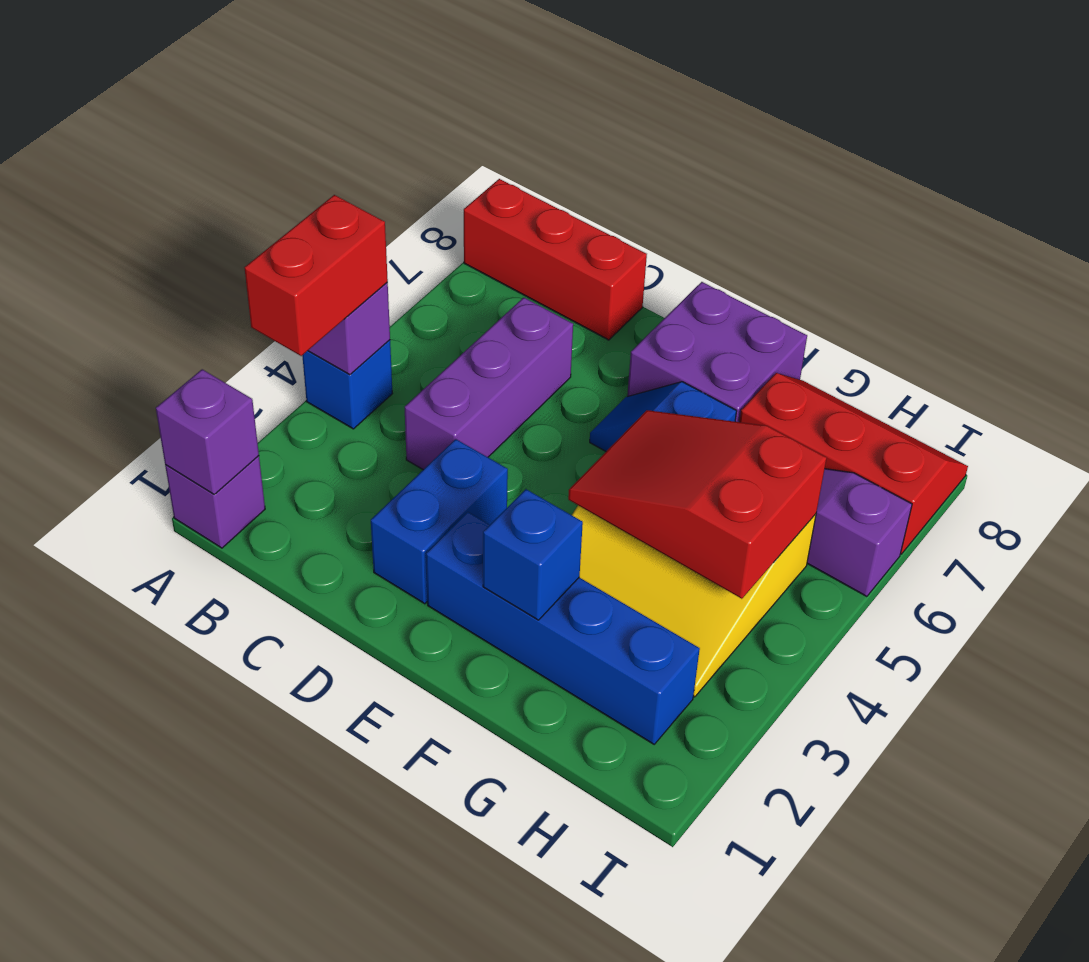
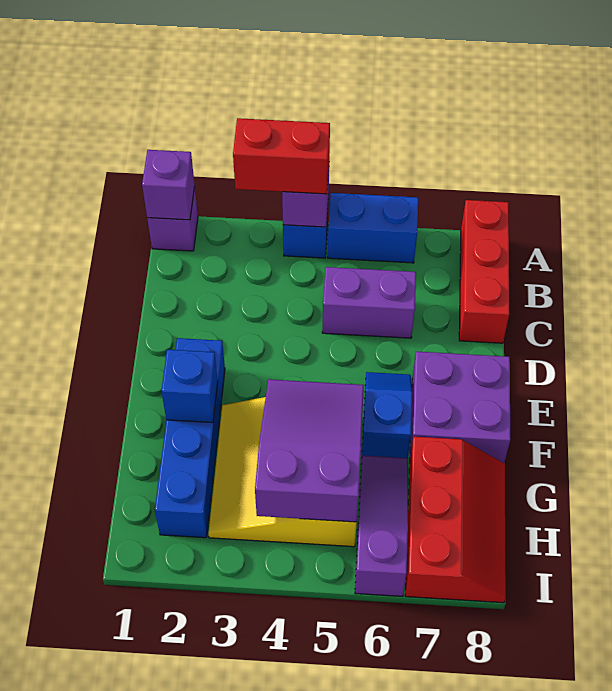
purple 1x3 brick [405,298,573,470] -> purple 1x2 brick [322,267,416,338]
blue 1x2 brick [371,439,508,604] -> blue 1x2 brick moved to [328,193,418,263]
red 2x3 slope [568,410,827,599] -> purple 2x3 slope [255,379,364,522]

